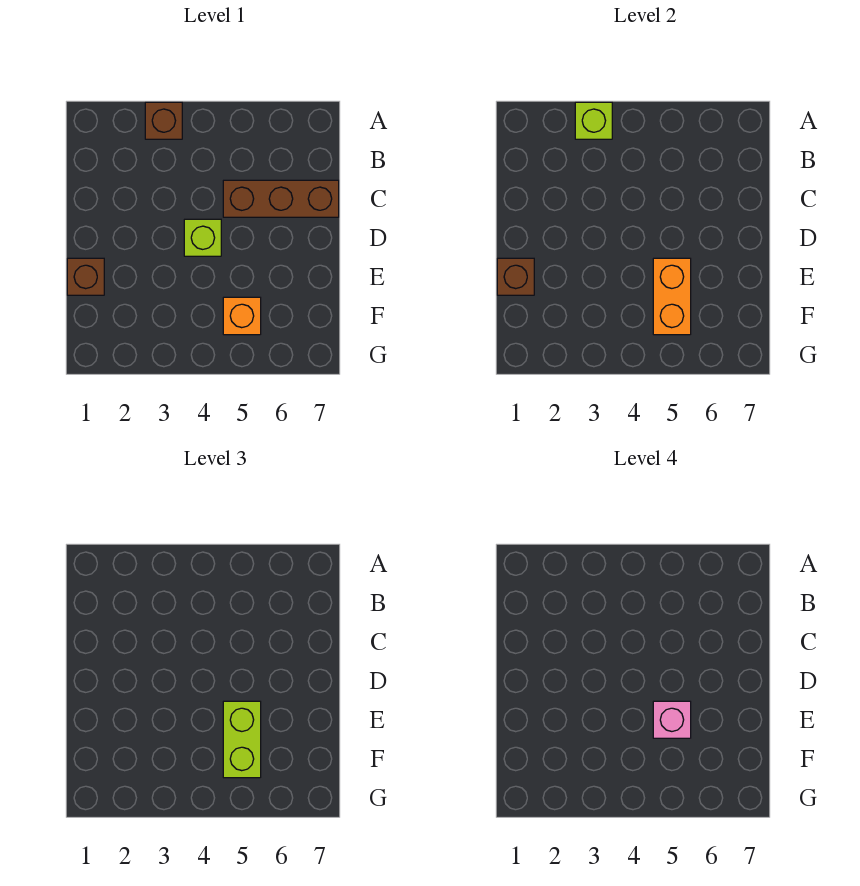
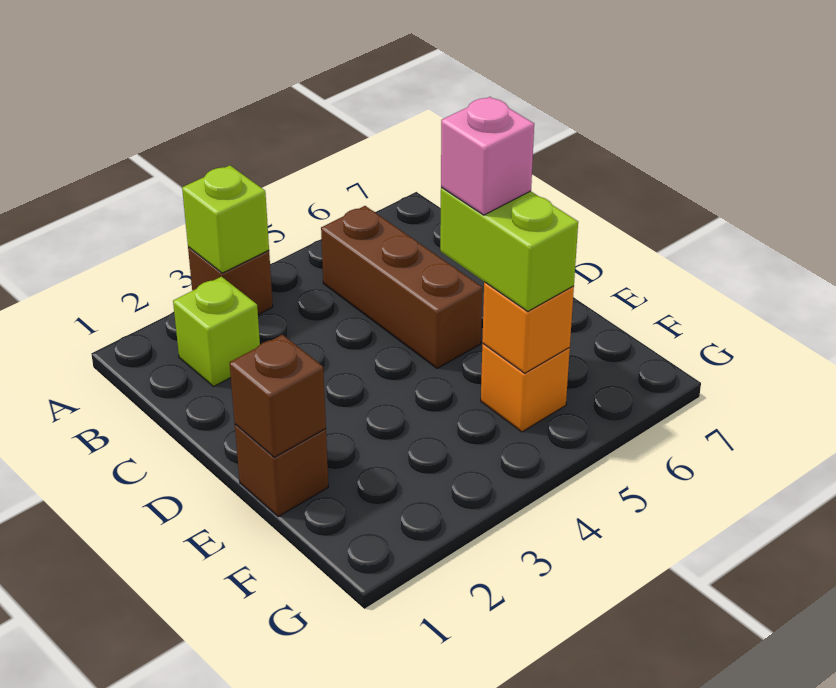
brown 1x3 brick [223,180,339,217] -> brown 1x3 brick turned to [321,206,482,368]
lime 1x1 brick [184,219,221,256] -> lime 1x1 brick moved to [173,277,260,386]
orange 1x2 brick [653,258,691,335] -> orange 1x1 brick [482,282,574,373]

